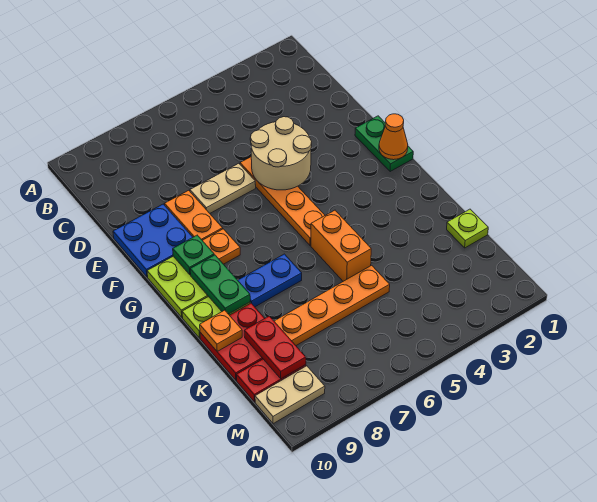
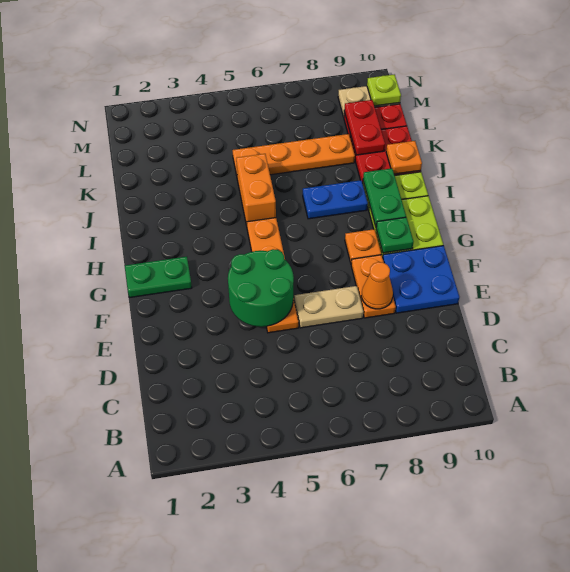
tan 2x2 round brick [250,117,312,190] -> green 2x2 round brick [228,249,294,327]
green 1x2 plate [355,116,413,172] -> green 1x2 plate turned to [125,257,192,298]
orange 1x1 cone [379,114,408,160] -> orange 1x1 cone moved to [362,262,393,309]
lime 1x1 plate [447,209,488,248] -> lime 1x1 plate moved to [367,74,401,106]

